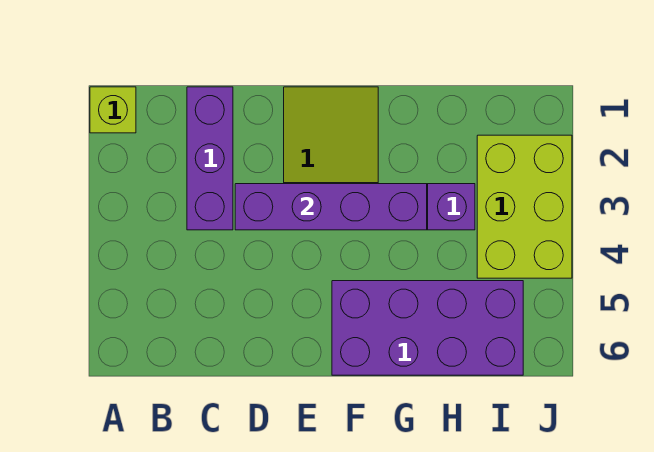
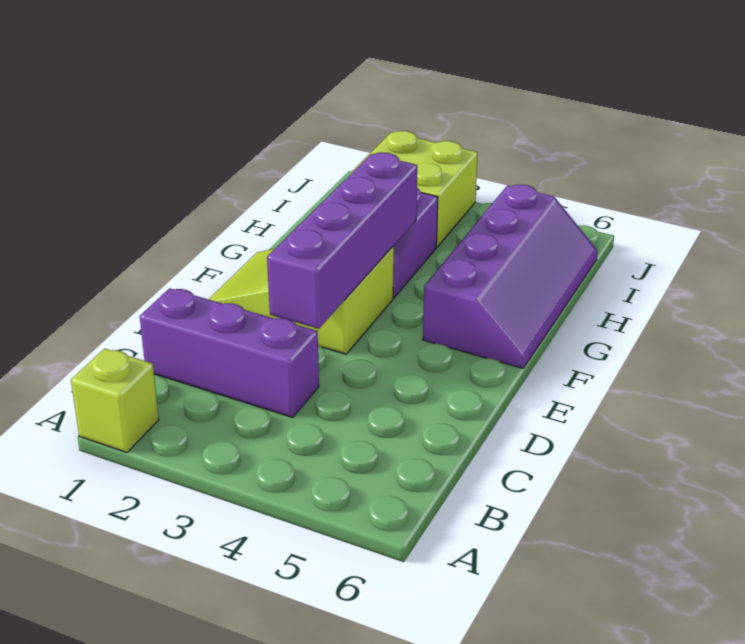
purple 2x4 brick [332,281,523,375] -> purple 2x4 slope [423,185,598,368]
lime 2x3 brick [477,135,572,278] -> lime 2x2 brick [349,131,478,247]

